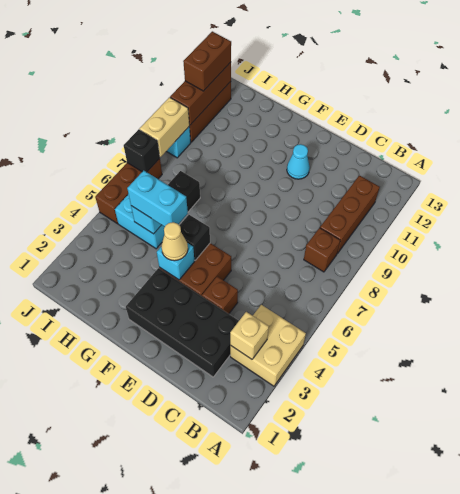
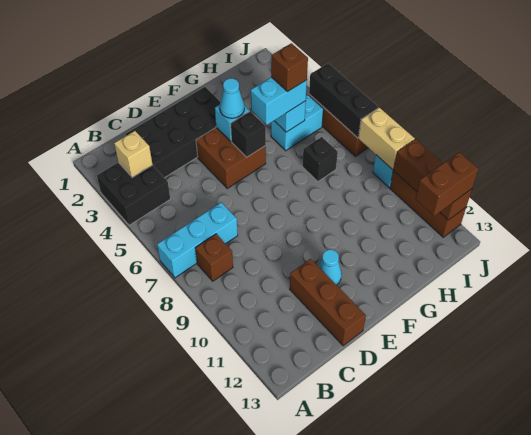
tan 2x2 brick [230,305,306,386] -> black 2x2 brick [97,162,170,225]
none -> cyan 1x3 brick [157,203,238,278]
brown 1x3 brick [320,176,380,253] -> brown 1x3 brick moved to [290,259,366,346]
brown 1x1 brick [202,277,238,314] -> brown 1x1 brick moved to [271,43,308,91]
tan 1x1 cone [161,222,188,261] -> cyan 1x1 cone [220,78,244,118]
black 1x1 brick [124,129,160,172] -> black 1x3 brick [309,63,378,138]
brown 1x2 brick [183,31,231,91] -> brown 1x2 brick turned to [416,152,478,216]

